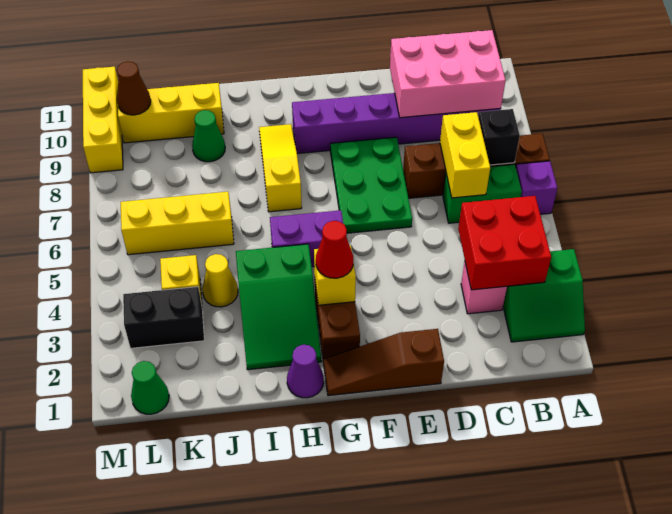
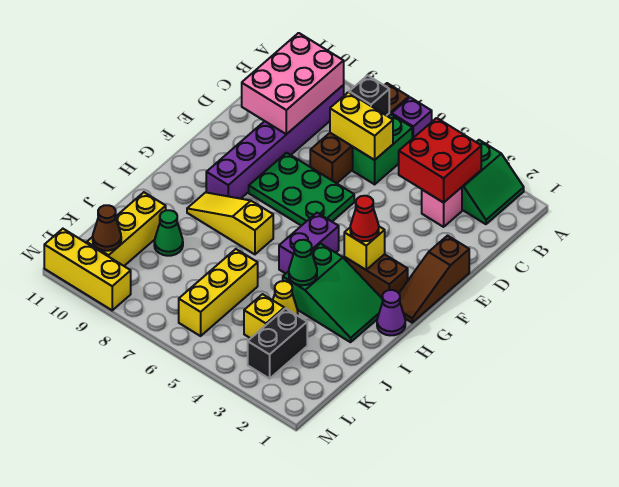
green 1x1 cone [131,361,169,414] -> green 1x1 cone moved to [289,240,317,285]

